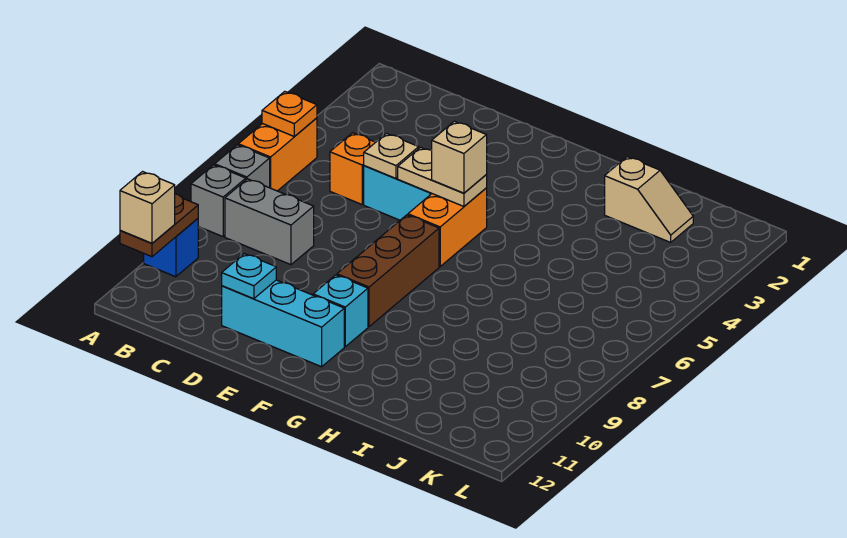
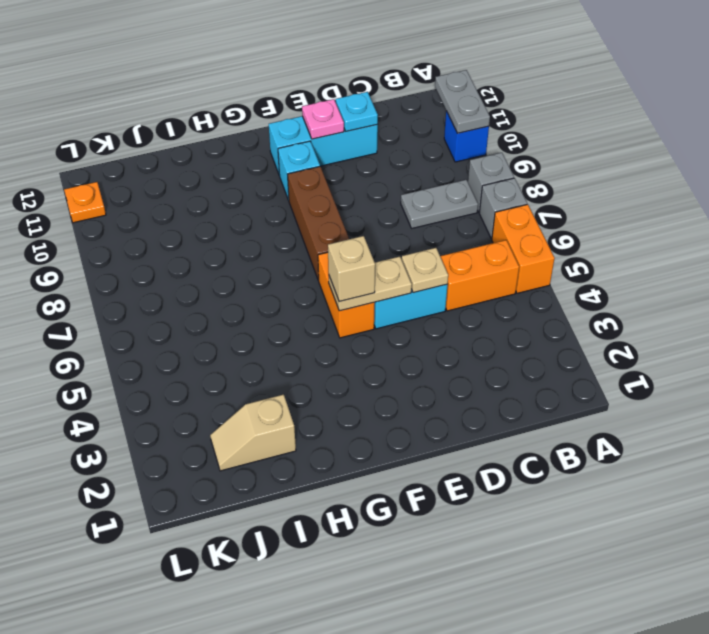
orange 1x1 plate [262,91,317,137] -> orange 1x1 plate moved to [64,182,106,223]
brown 1x2 plate [120,194,198,257] -> grey 1x2 plate [435,70,490,133]
tan 1x1 brick [120,172,175,243] -> none
grey 1x2 brick [225,179,314,265] -> grey 1x2 plate [401,180,478,228]
orange 1x1 brick [330,133,375,204] -> orange 1x2 brick [440,240,519,311]
none -> pink 1x1 plate [302,99,344,139]

